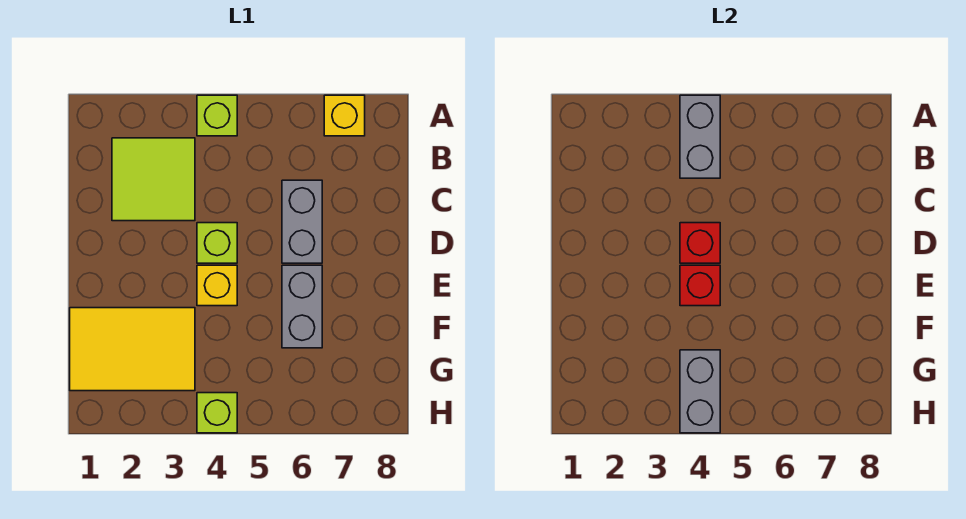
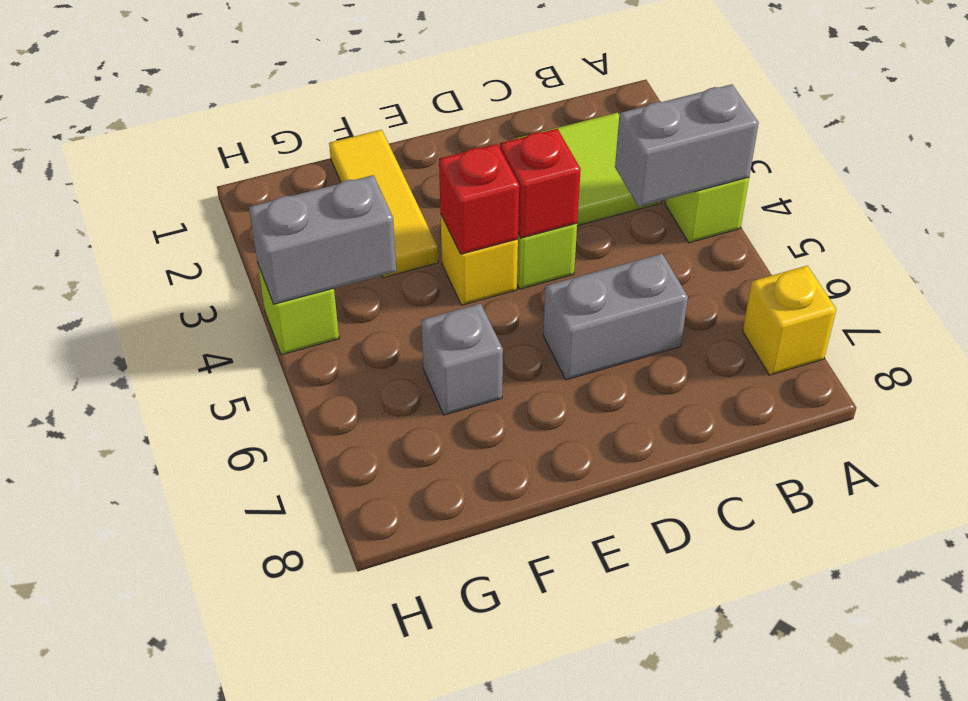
grey 1x2 brick [282,265,322,348] -> grey 1x1 brick [421,304,503,415]
yellow 2x3 tile [70,308,195,391] -> yellow 1x3 tile [329,130,438,278]

